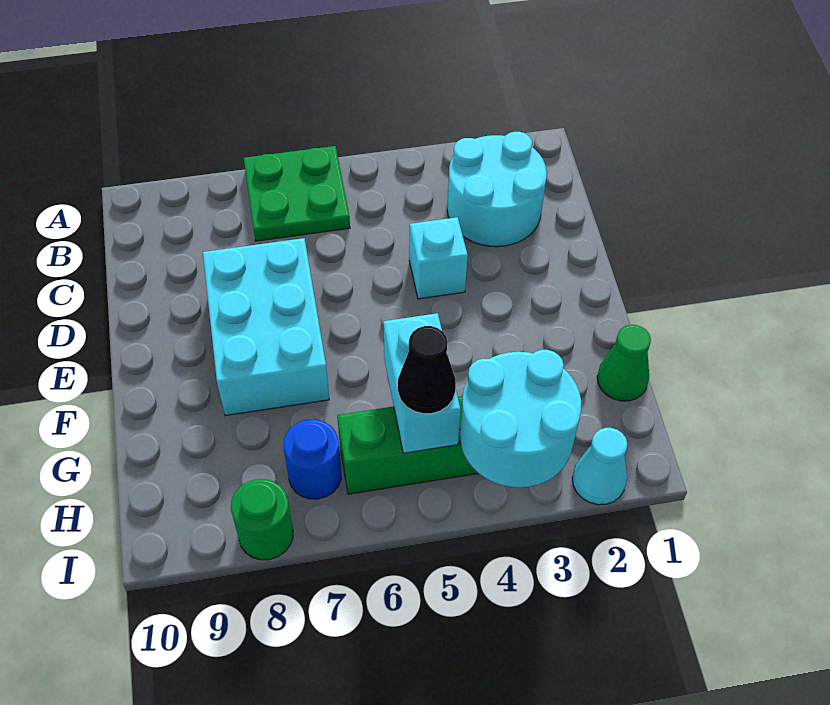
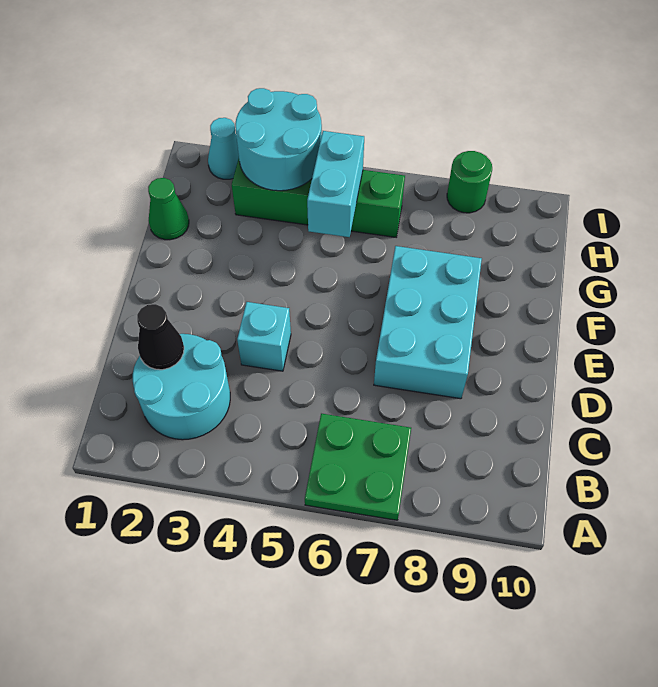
black 1x1 cone [398,326,456,414] -> black 1x1 cone moved to [137,304,184,370]
blue 1x1 round brick [283,419,341,499] -> none

